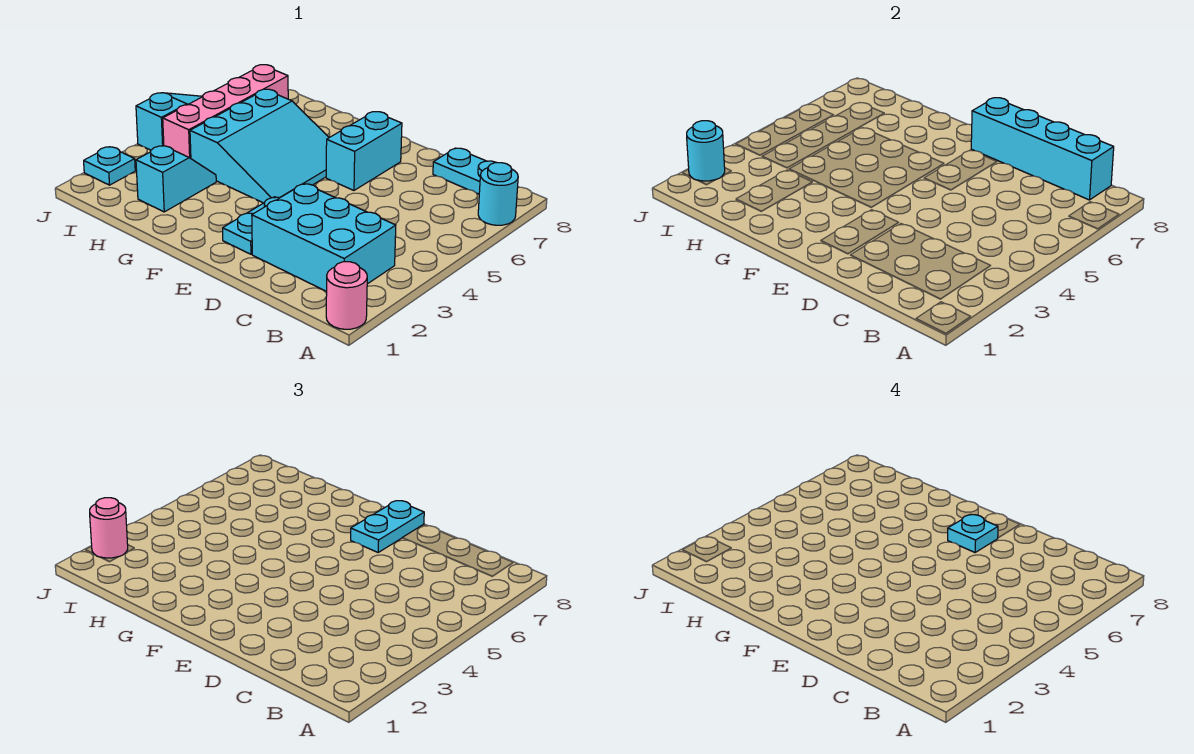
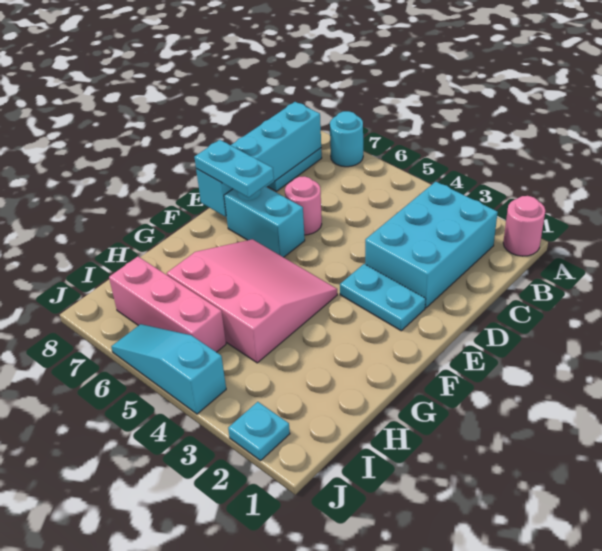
cyan 1x1 plate [948,515,998,552] -> none
cyan 3x3 slope [190,89,329,203] -> pink 3x3 slope [167,239,337,363]
cyan 1x2 slope [136,145,216,212] -> none
pink 1x4 brick [163,65,288,158] -> pink 1x3 brick [109,257,226,352]
cyan 1x1 round brick [687,121,725,181] -> none
pink 1x1 round brick [90,498,128,558] -> pink 1x1 round brick moved to [285,176,322,235]

